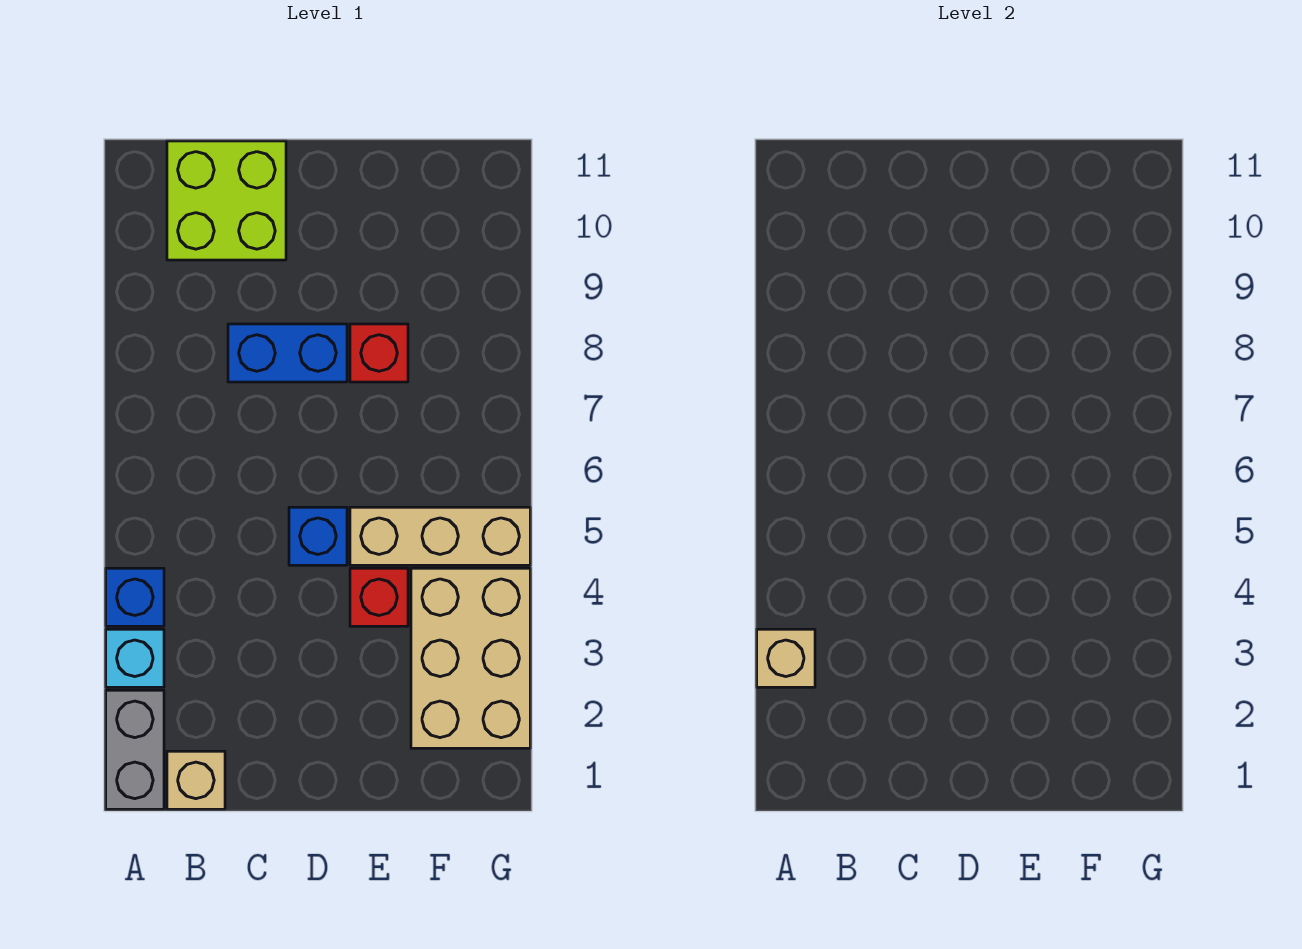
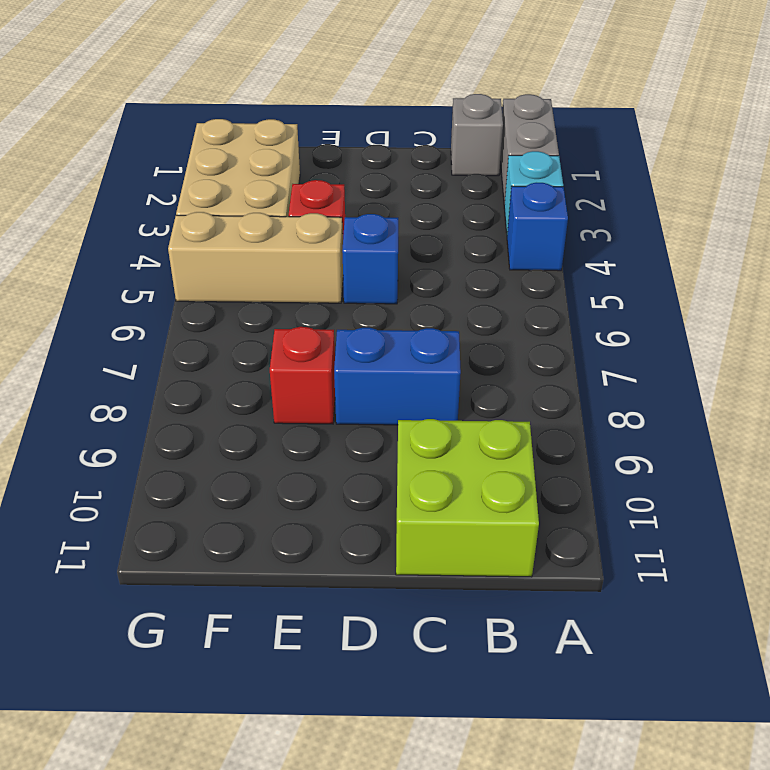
tan 1x1 brick [757,629,815,687] -> none
tan 1x1 brick [167,751,225,809] -> grey 1x1 brick [451,94,503,176]

